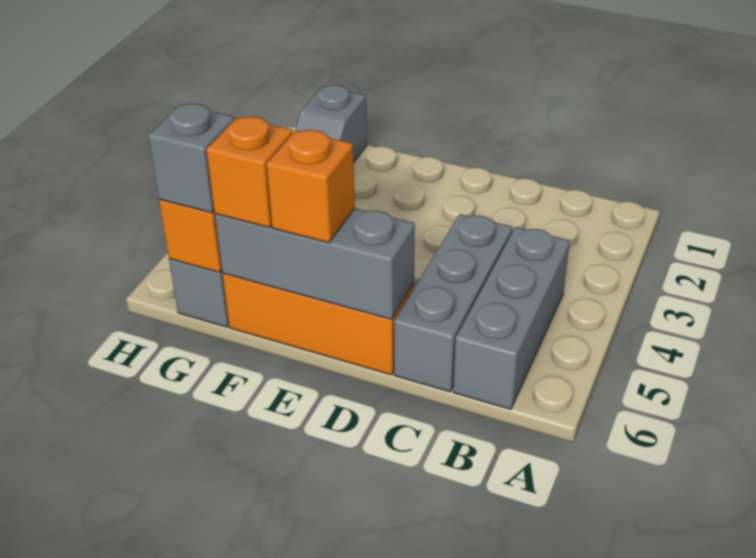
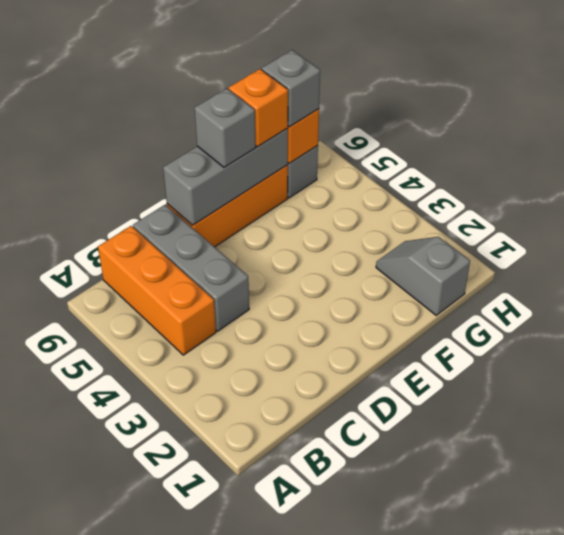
grey 1x3 brick [453,227,570,409] -> orange 1x3 brick [98,226,216,355]
orange 1x1 brick [267,130,355,243] -> grey 1x1 brick [195,89,256,168]

